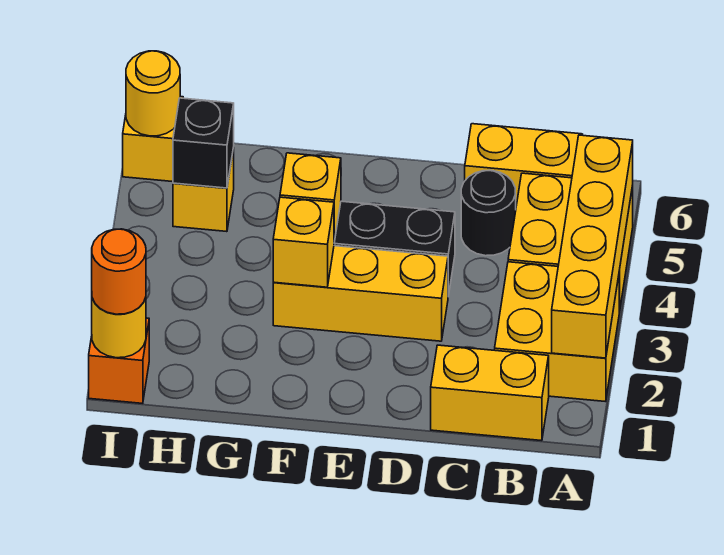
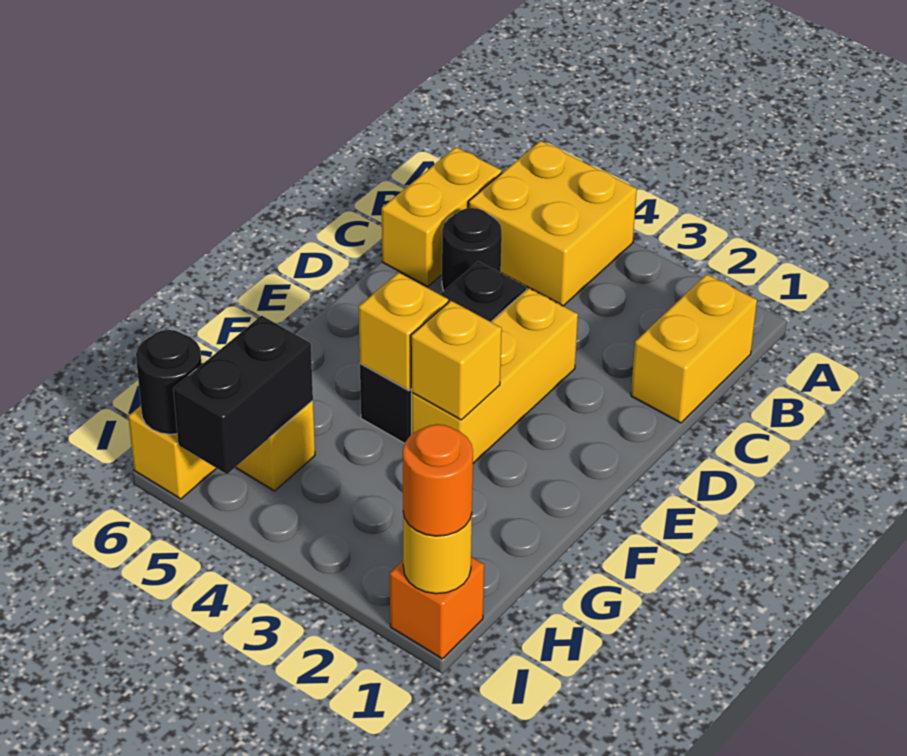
yellow 2x2 brick [495,262,619,402] -> none
yellow 1x4 brick [552,135,633,358] -> none
black 1x1 brick [173,98,234,188] -> black 1x2 brick [173,316,313,474]
yellow 1x1 round brick [126,51,180,136] -> black 1x1 round brick [136,330,202,434]

